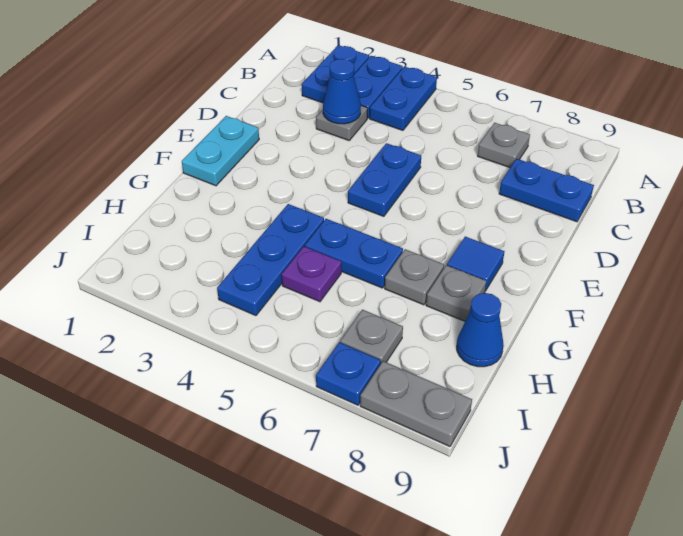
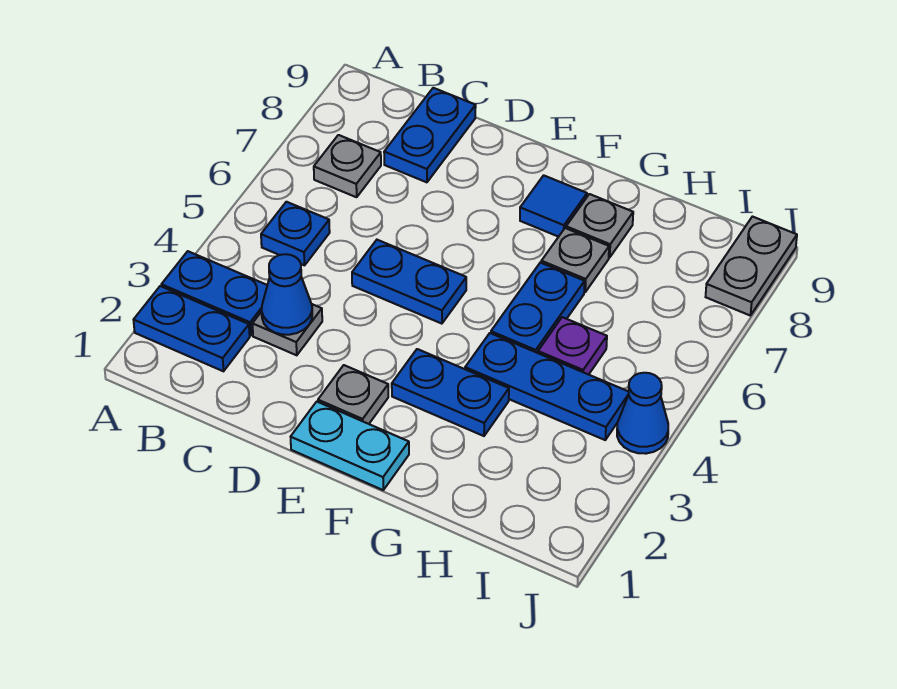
blue 1x2 plate [370,67,437,130] -> blue 1x2 plate moved to [392,349,509,436]
blue 1x1 cone [457,293,504,367] -> blue 1x1 cone moved to [617,373,668,454]
grey 1x1 plate [340,310,403,363] -> grey 1x1 plate moved to [318,365,388,424]
blue 1x1 plate [316,342,381,405] -> blue 1x1 plate moved to [261,202,330,265]

